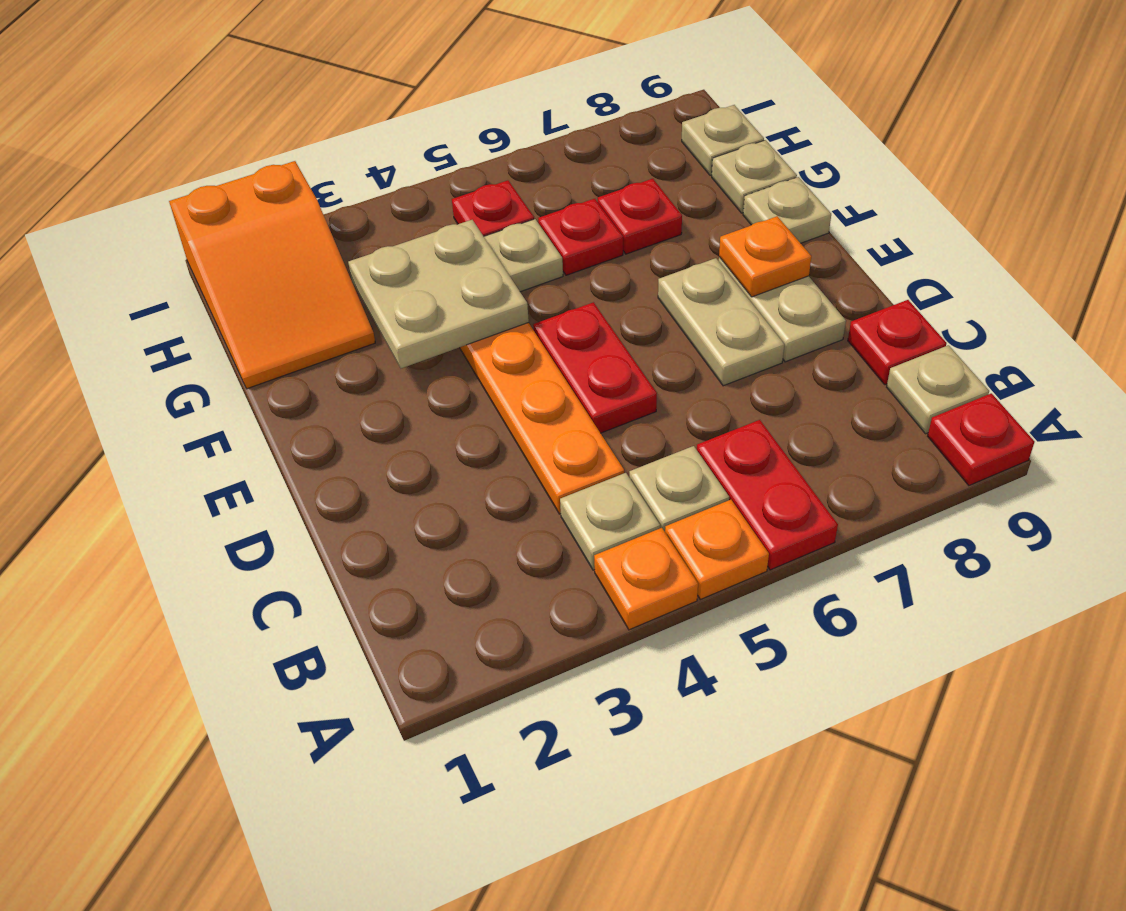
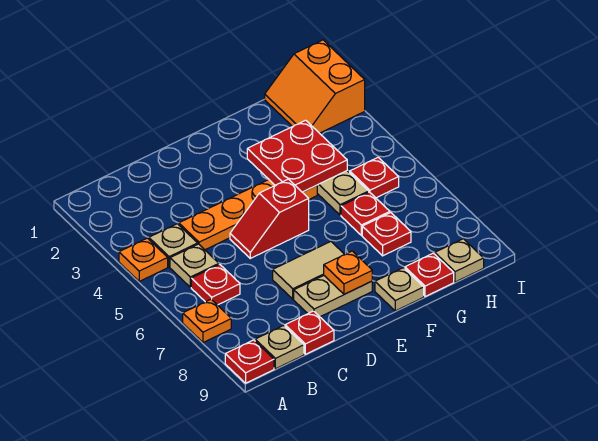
orange 1x1 plate [665,500,769,599] -> orange 1x1 plate moved to [183,299,231,342]
red 1x2 plate [697,420,838,570] -> red 1x1 plate [191,265,240,305]
red 1x2 plate [533,302,657,433] -> red 1x2 slope [230,179,309,258]
tan 1x2 plate [658,258,784,386] -> tan 1x2 tile [273,242,344,299]
tan 2x2 plate [348,220,529,368] -> red 2x2 plate [247,120,347,192]
orange 2x3 slope [169,161,375,389] -> orange 2x2 slope [265,40,365,133]
tan 1x1 plate [712,140,797,213] -> red 1x1 plate [405,253,454,297]

